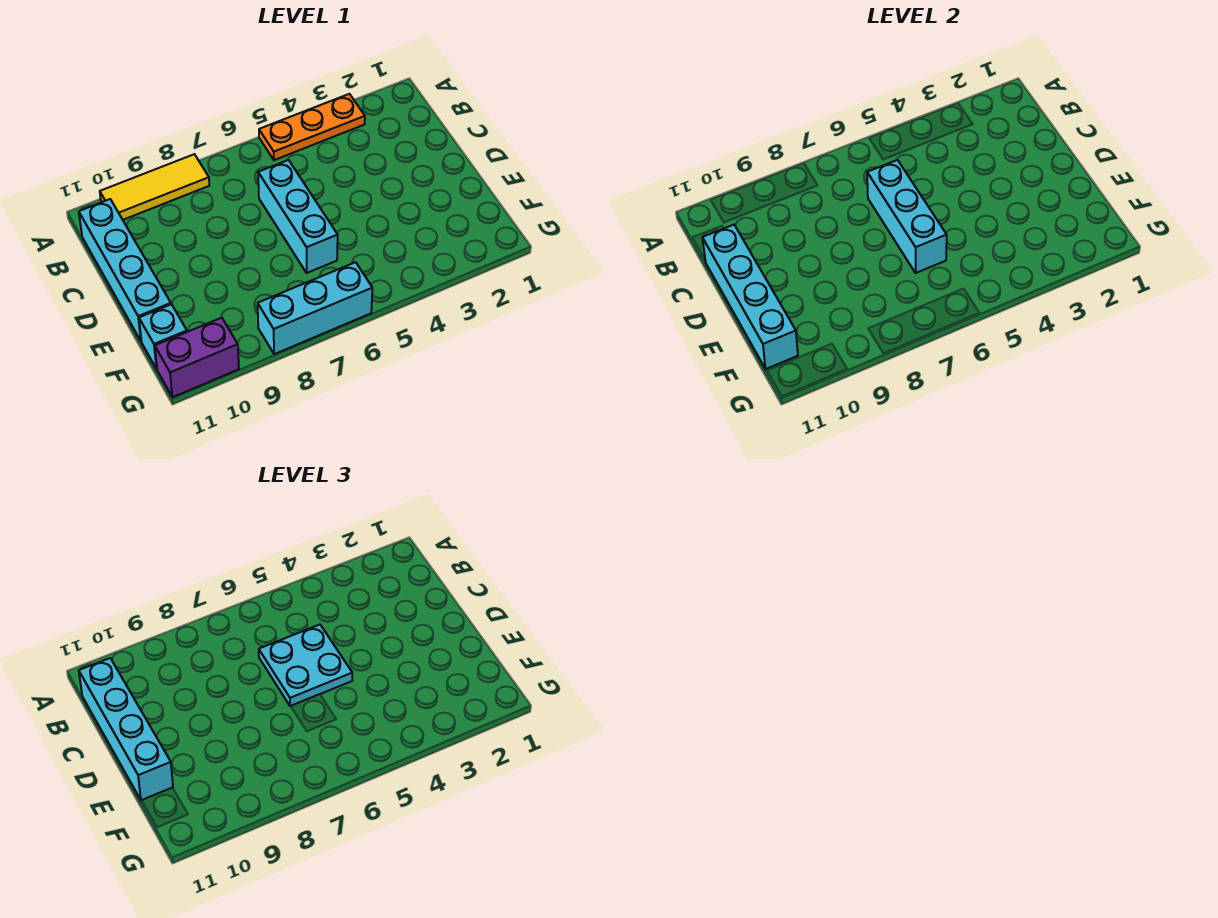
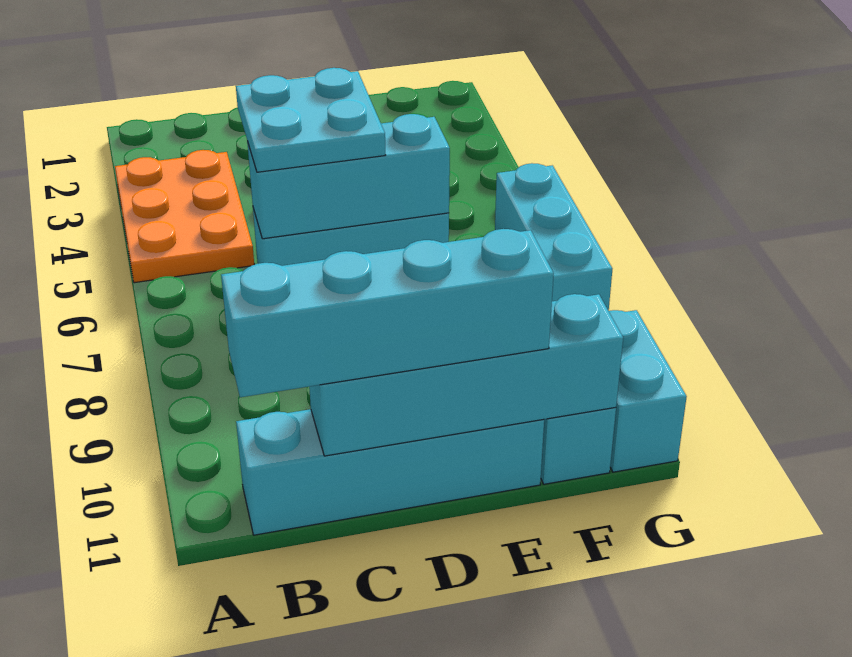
orange 1x3 plate [259,94,365,160] -> orange 2x3 plate [115,150,254,283]
yellow 1x3 tile [100,154,209,220] -> none
purple 1x2 brick [155,318,239,397] -> cyan 1x2 brick [609,310,687,472]

